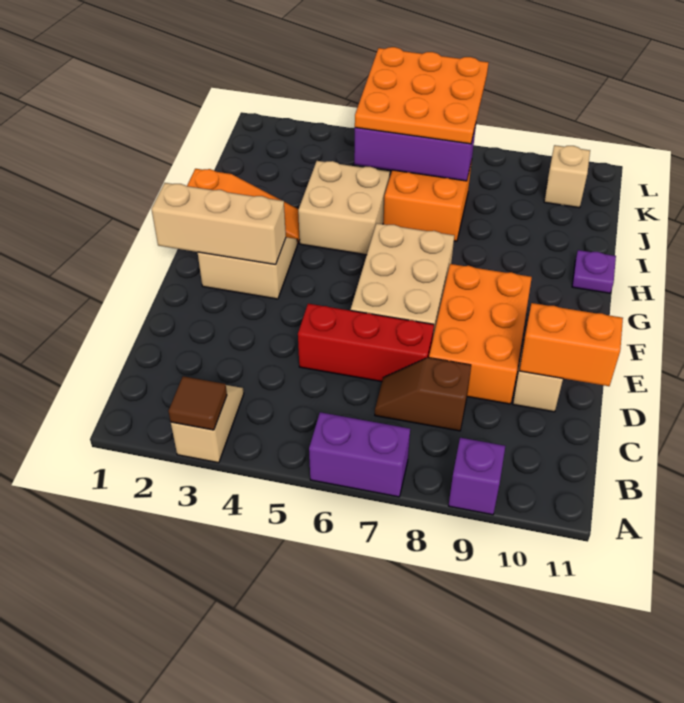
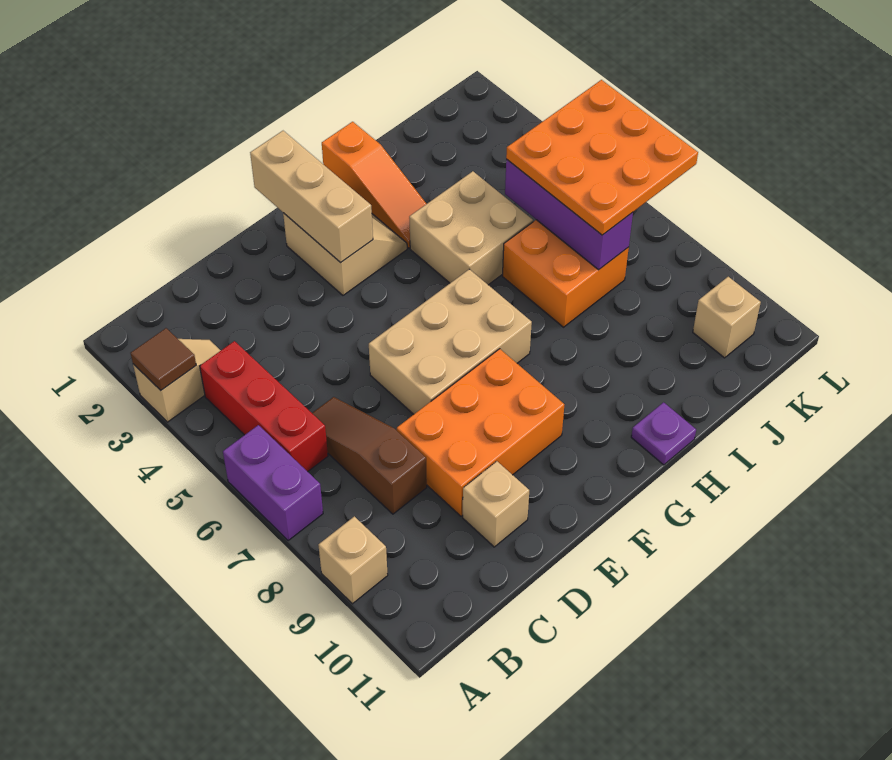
purple 1x1 brick [449,438,505,515] -> tan 1x1 brick [318,516,388,604]
brown 1x2 slope [375,358,471,431] -> brown 1x3 slope [312,397,427,514]
red 1x3 brick [298,304,434,382] -> red 1x3 brick moved to [200,341,328,472]
orange 1x2 brick [519,303,623,386] -> none

